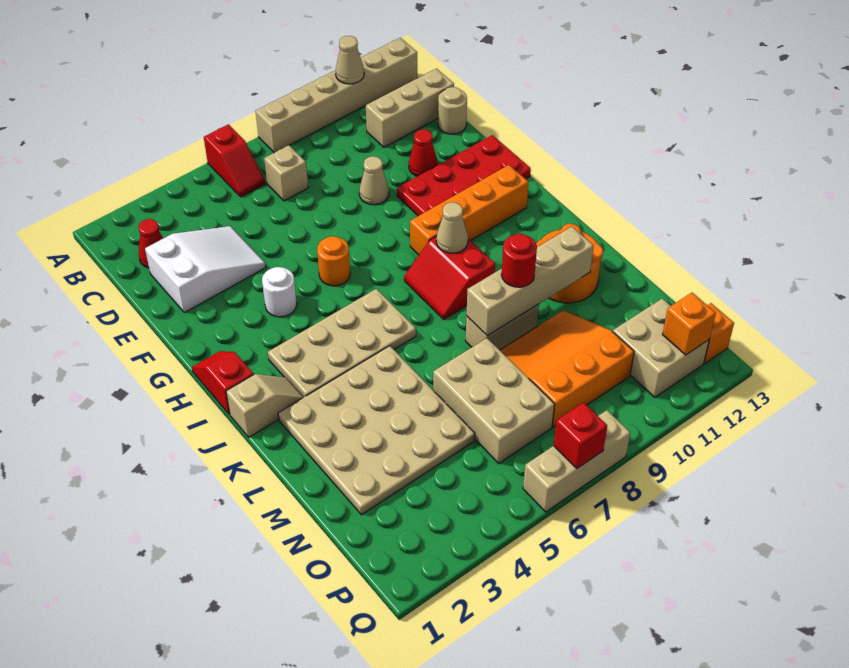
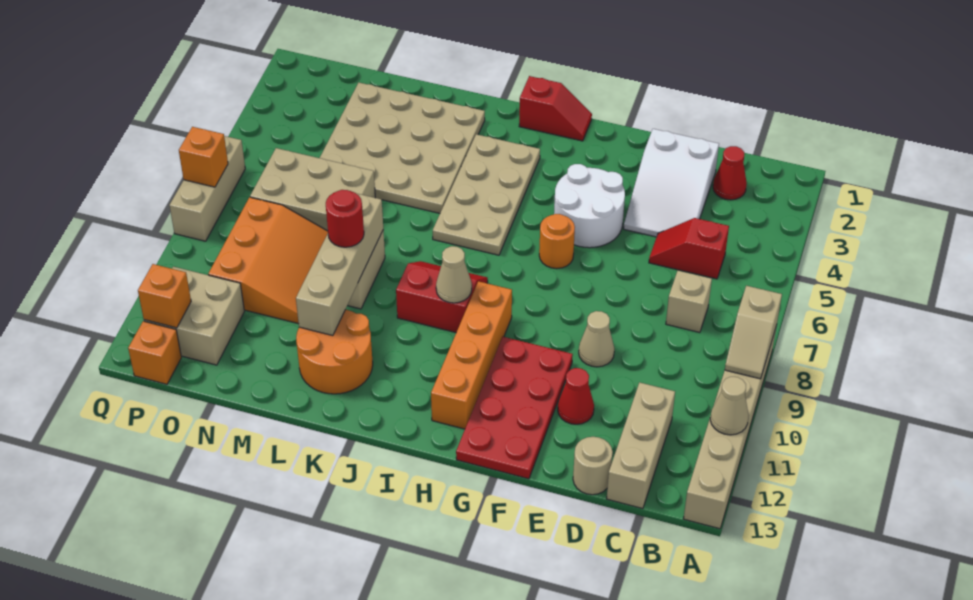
red 1x2 slope [204,124,265,197] -> red 1x2 slope moved to [649,218,729,279]
white 1x1 round brick [262,267,297,317] -> white 2x2 round brick [554,164,625,248]
tan 1x2 slope [226,374,304,437] -> tan 1x2 slope moved to [725,286,782,379]
red 1x1 brick [554,403,607,468] -> orange 1x1 brick [179,127,228,187]

